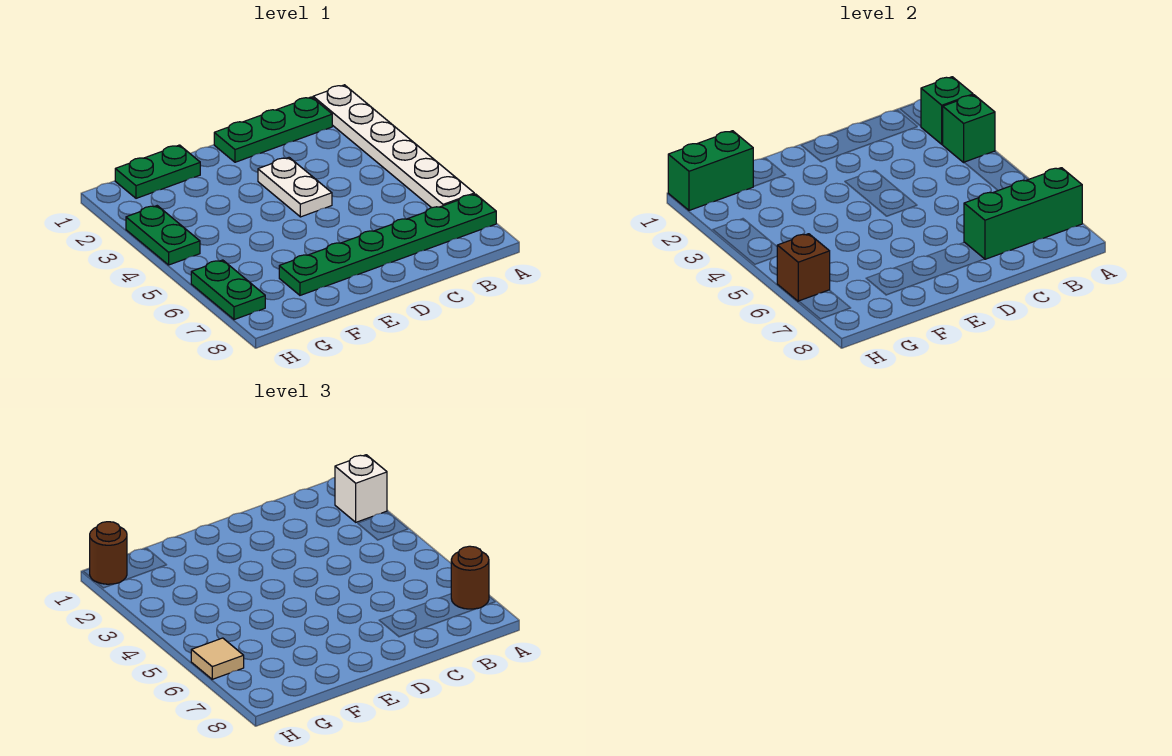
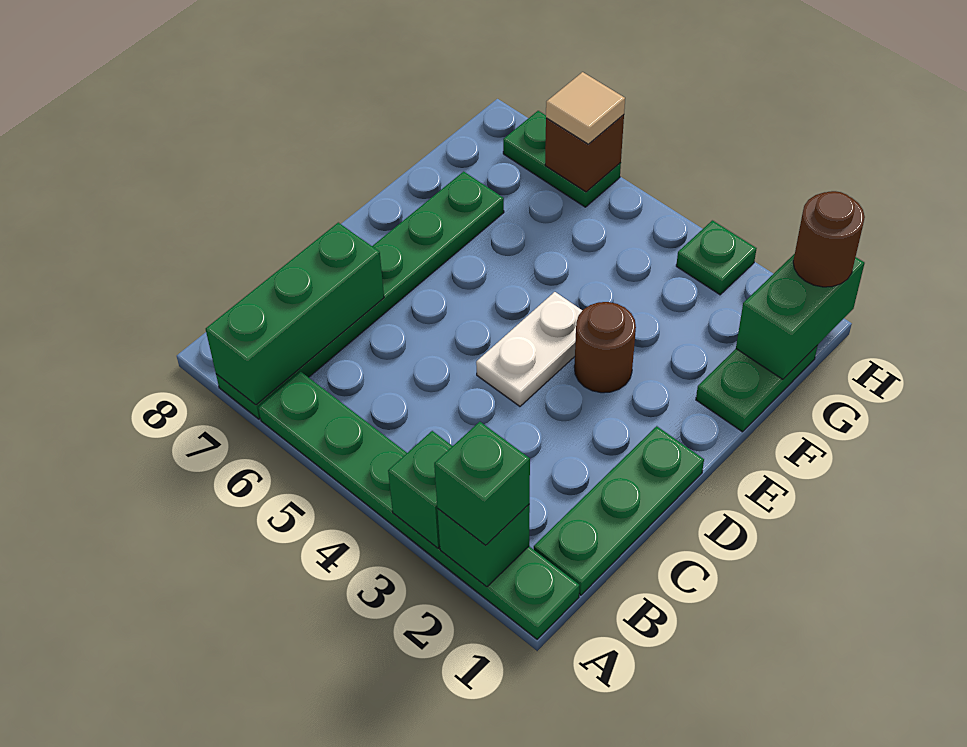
white 1x6 plate [313,85,474,208] -> green 1x6 plate [258,372,580,639]
white 1x1 brick [335,455,387,522] -> green 1x1 brick [434,422,530,545]
brown 1x1 round brick [451,546,489,609] -> brown 1x1 round brick moved to [574,302,636,393]
white 1x2 plate [258,158,332,217] -> white 1x2 plate turned to [476,292,583,406]
green 1x2 plate [126,206,200,265] -> green 1x1 plate [676,220,757,295]

